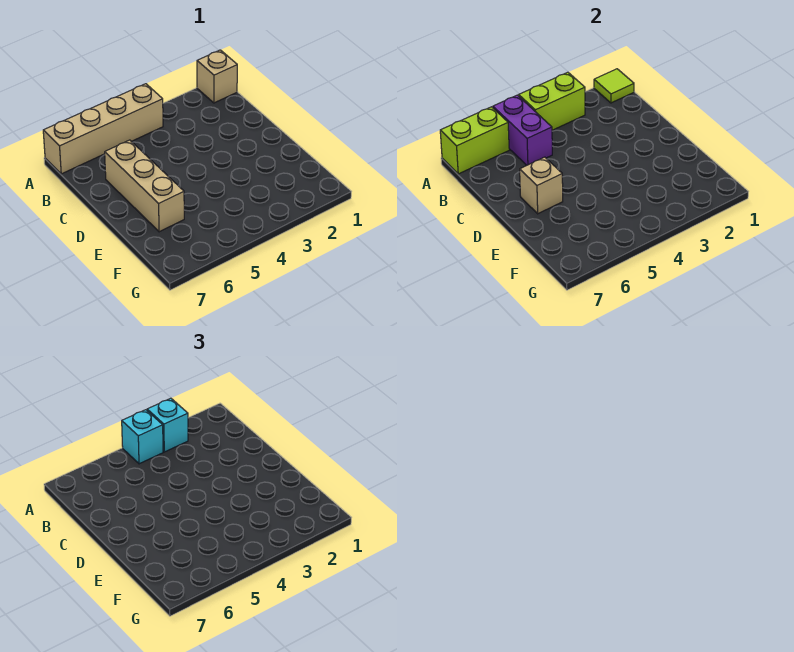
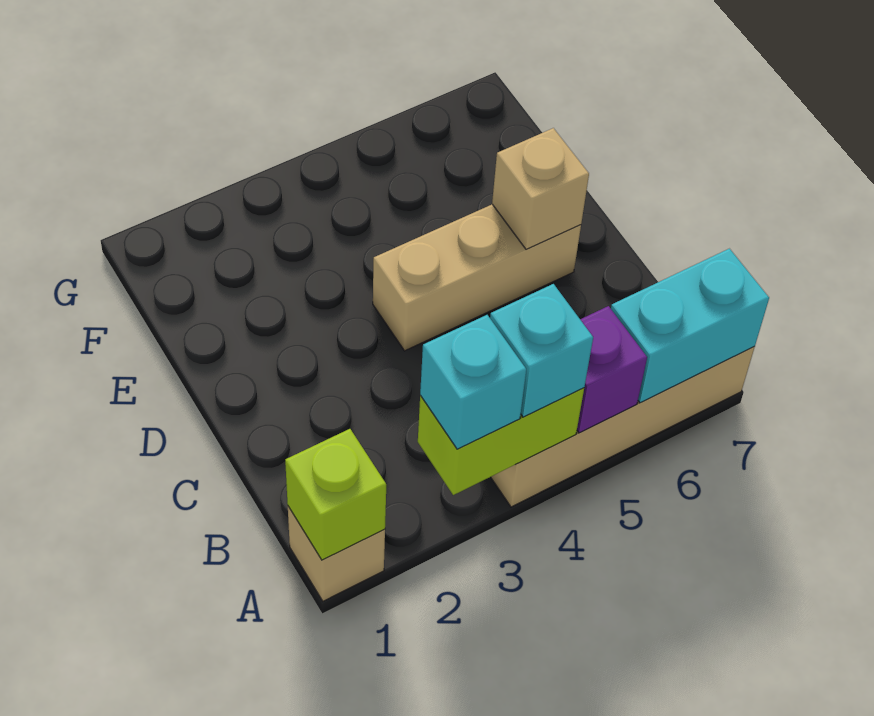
lime 1x1 tile [594,69,634,103] -> lime 1x1 brick [285,429,386,560]
purple 1x2 brick [493,95,552,165] -> purple 1x1 brick [577,306,647,433]
lime 1x2 brick [440,107,509,174] -> cyan 1x2 brick [611,249,769,403]
tan 1x3 brick [105,140,184,232] -> tan 1x3 brick turned to [373,204,581,351]

